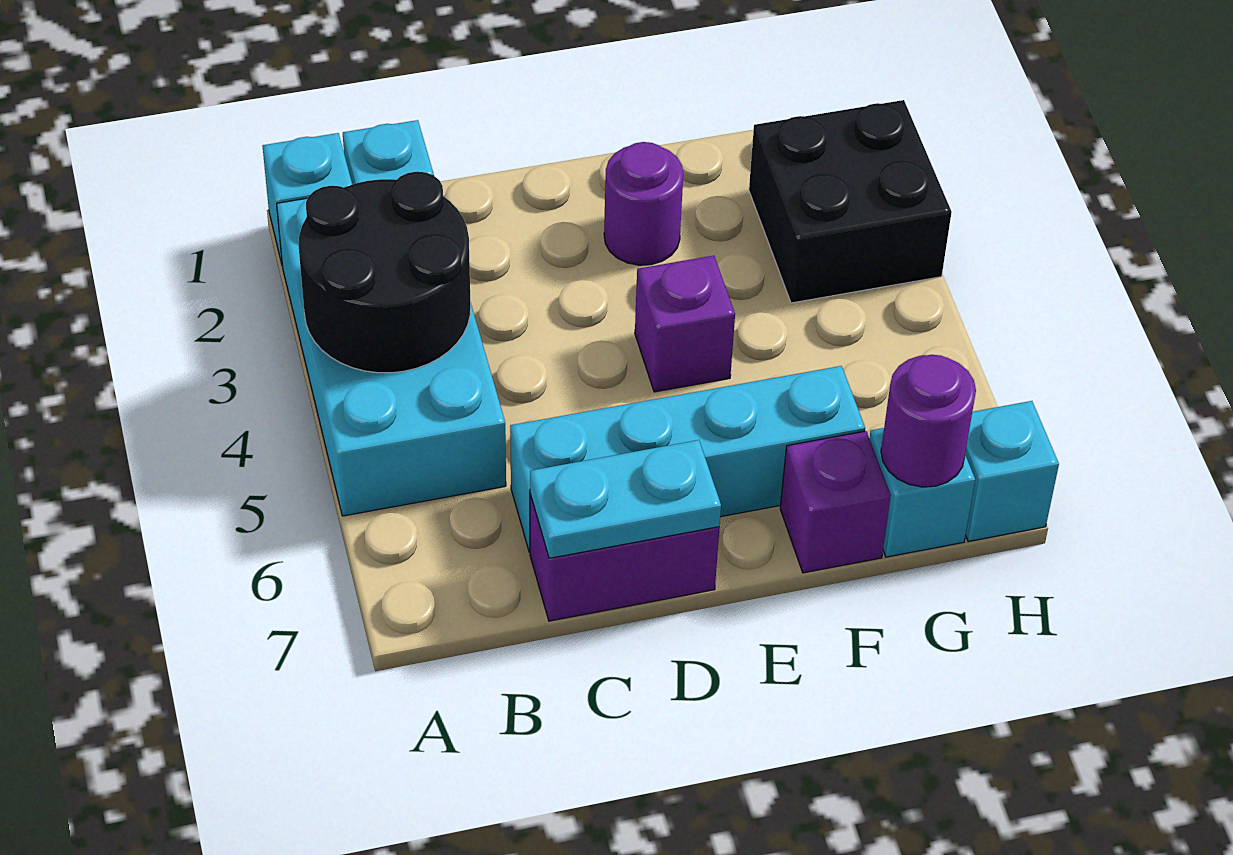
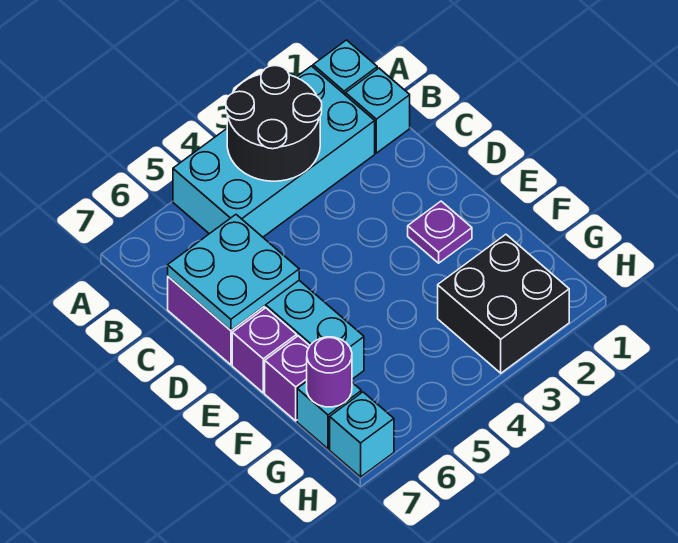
cyan 1x2 plate [530,440,721,558] -> cyan 2x2 plate [168,215,299,330]
purple 1x1 round brick [604,142,683,265] -> purple 1x1 plate [408,201,472,263]
purple 1x1 brick [635,256,735,392] -> purple 1x1 brick moved to [232,308,297,393]

